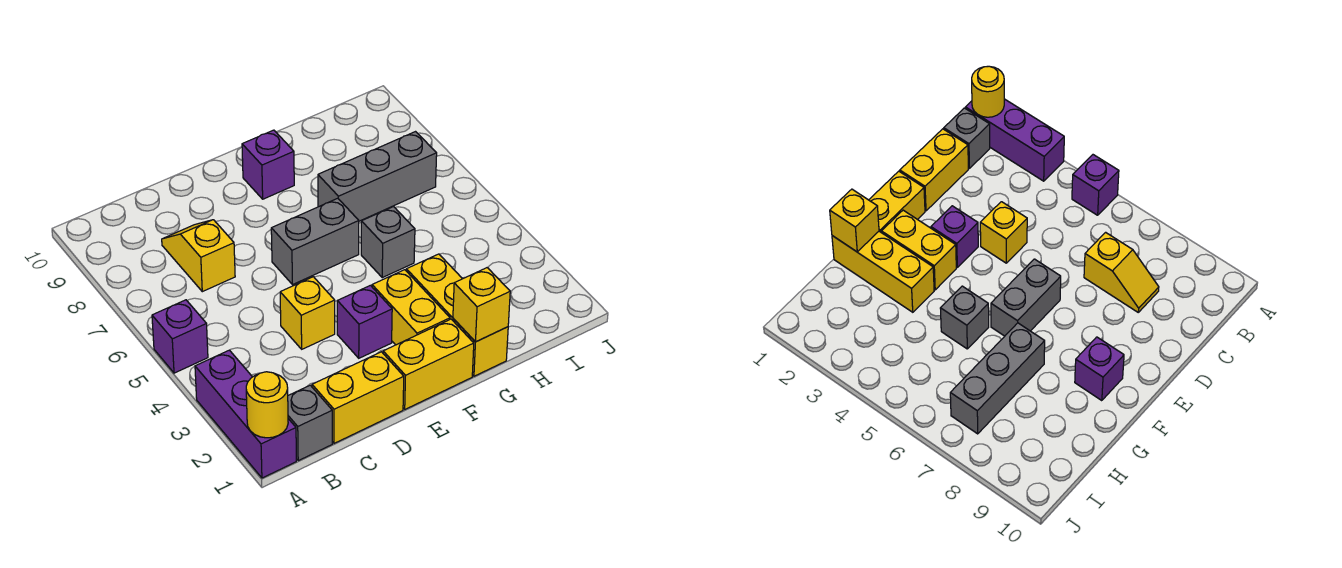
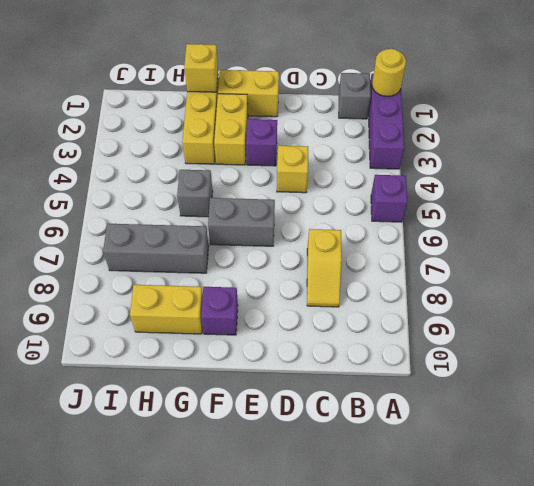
yellow 1x2 brick [312,352,404,443] -> yellow 1x2 brick moved to [130,285,203,334]

